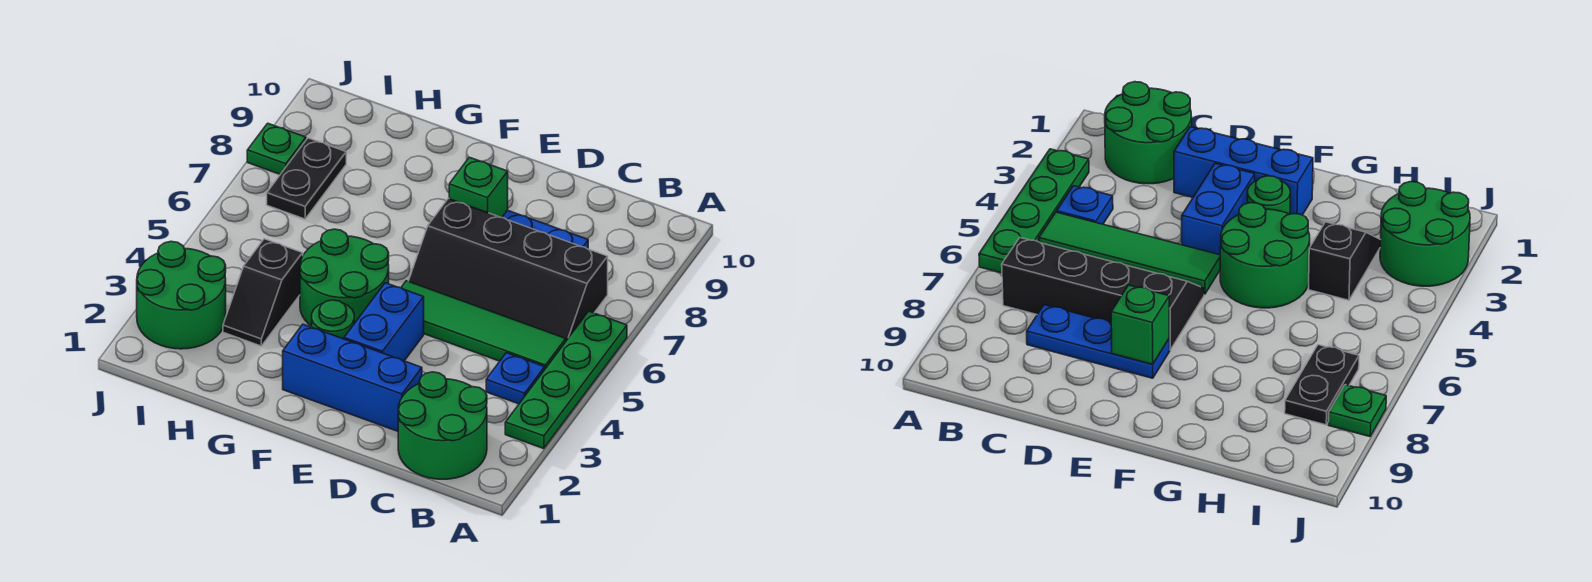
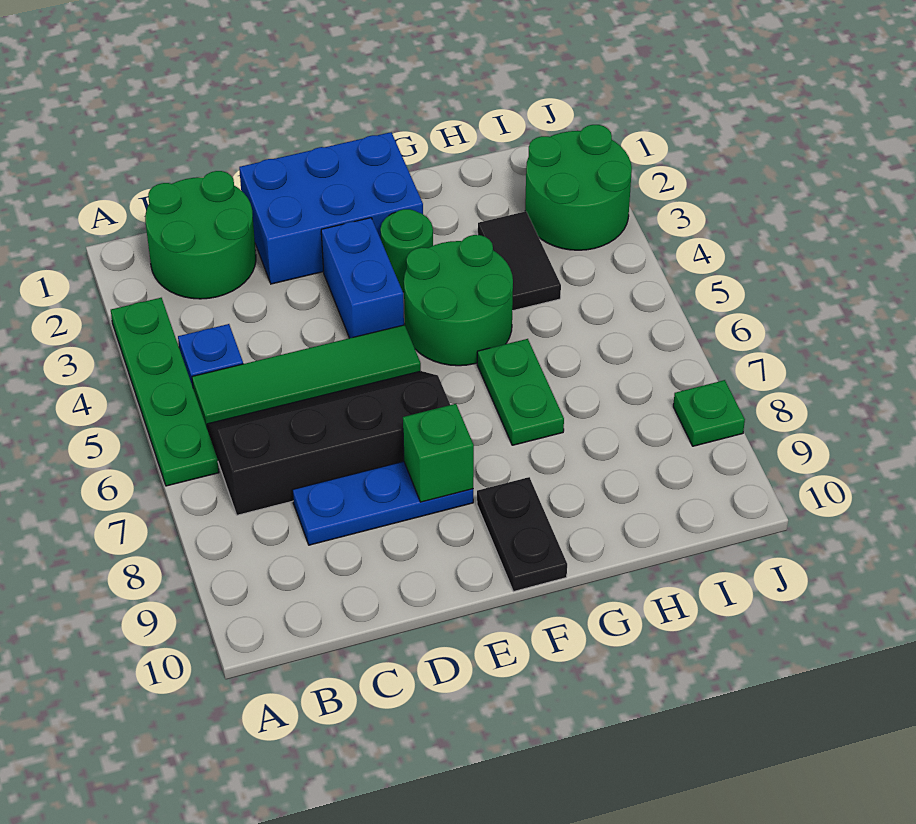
blue 1x3 brick [283,324,422,431] -> blue 2x3 brick [239,132,423,284]
none -> green 1x2 plate [477,339,564,445]
black 1x2 slope [223,239,303,346] -> black 1x2 tile [478,211,561,311]
black 1x2 plate [267,138,346,219] -> black 1x2 plate moved to [477,477,567,592]

